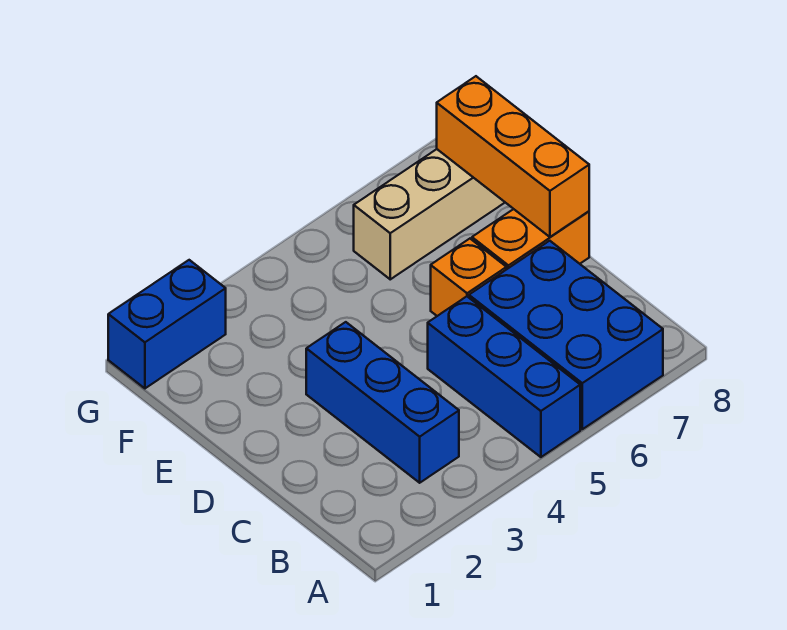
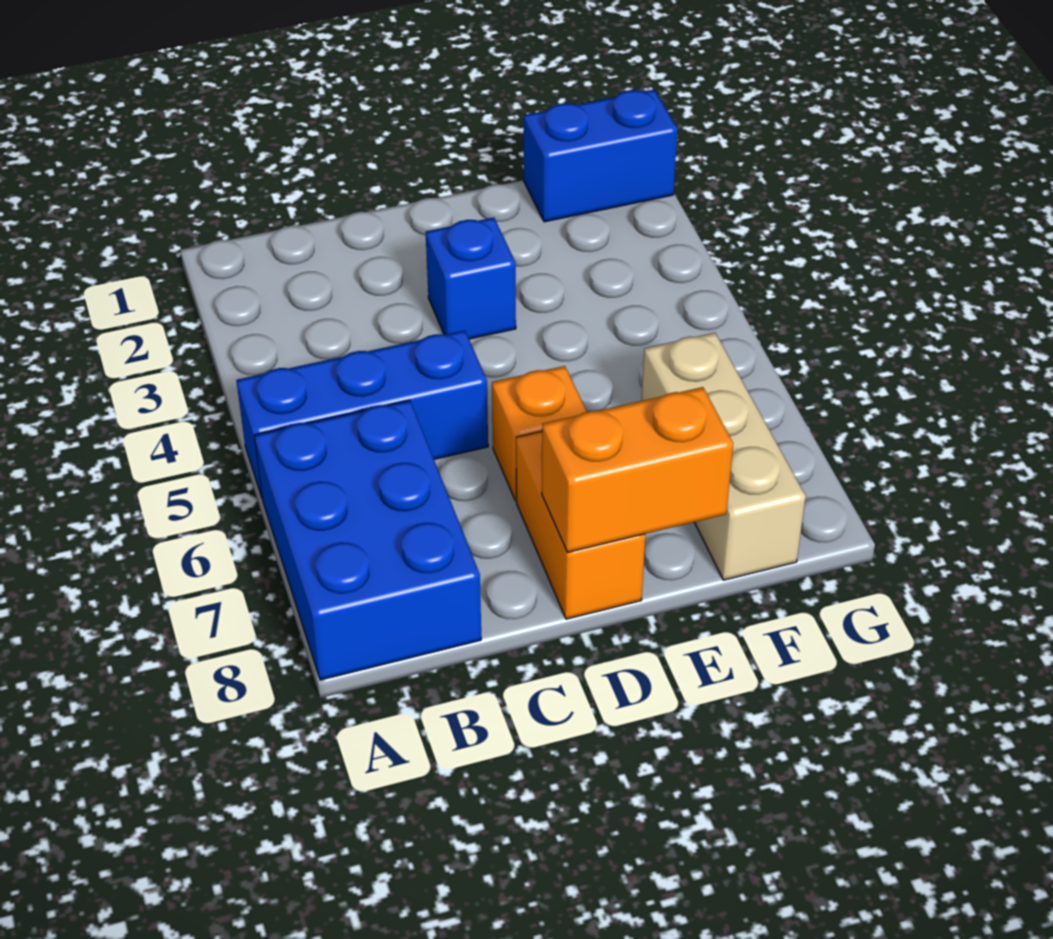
blue 2x3 brick [469,241,663,429] -> blue 2x3 brick turned to [254,400,481,680]
blue 1x3 brick [306,322,459,483] -> blue 1x1 brick [426,217,516,339]
orange 1x3 brick [437,76,589,237] -> orange 1x2 brick [542,387,733,553]
blue 1x2 brick [108,260,226,388] -> blue 1x2 brick turned to [524,90,678,222]

